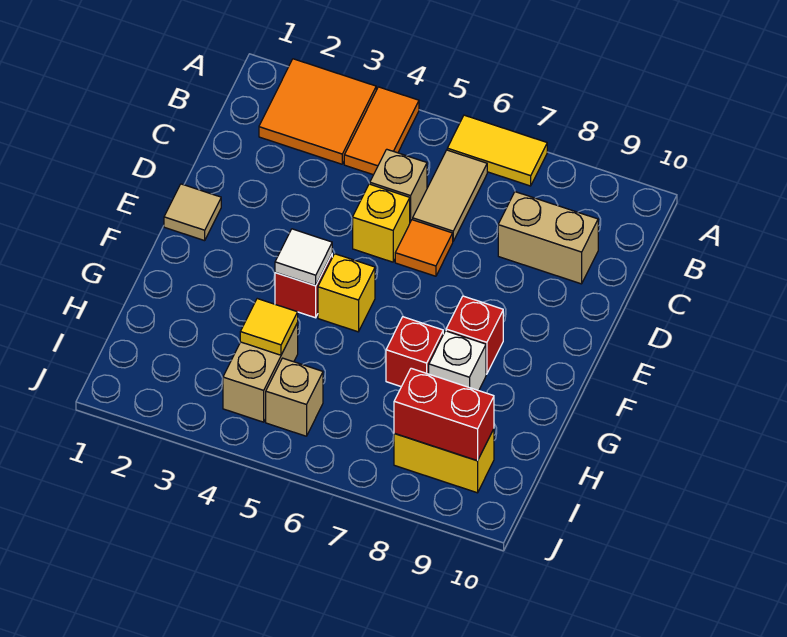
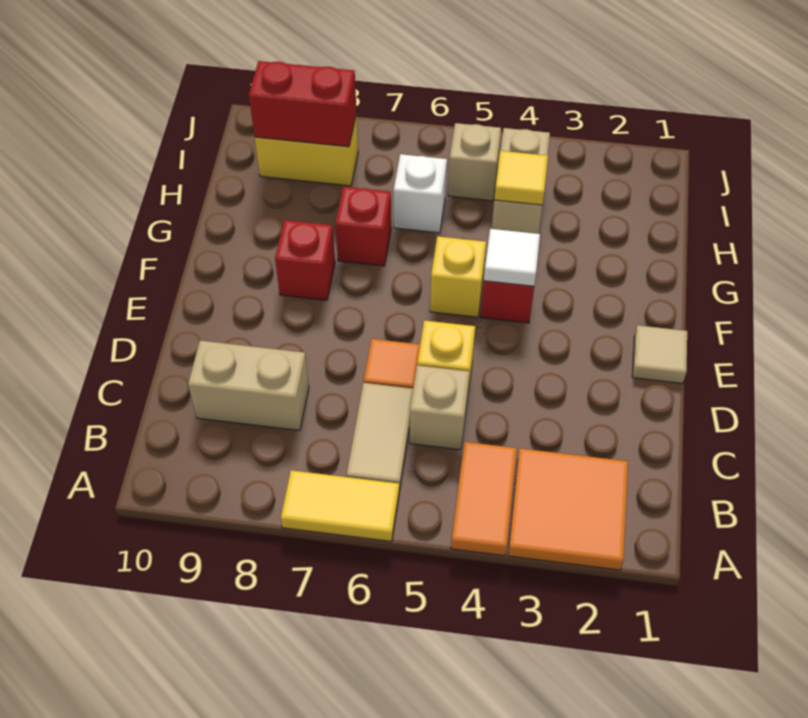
white 1x1 brick [429,331,486,391] -> white 1x1 brick moved to [394,154,447,233]

